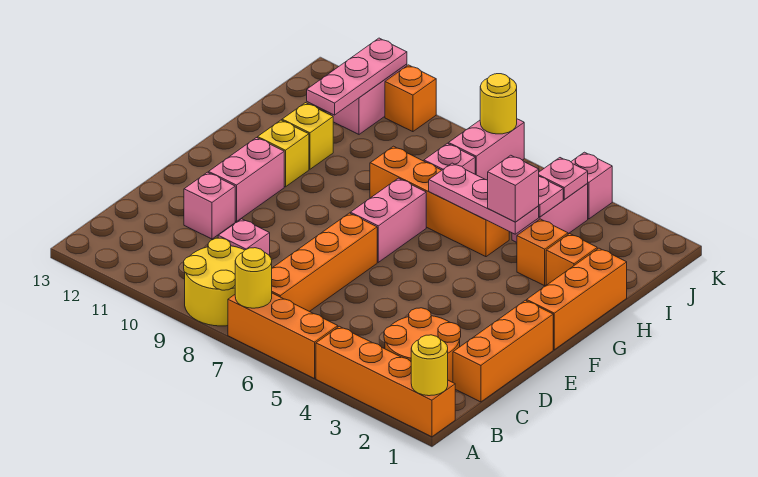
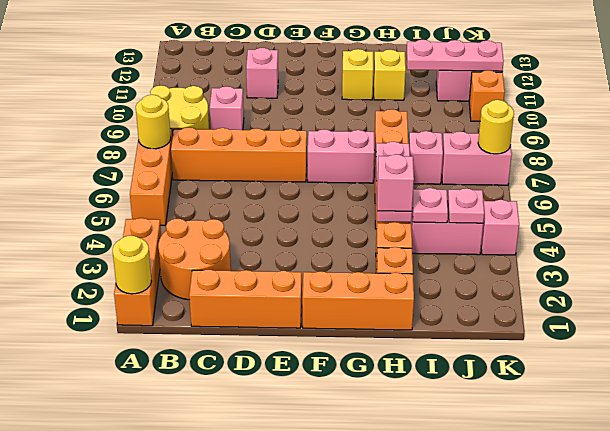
orange 1x4 brick [316,326,455,437] -> orange 1x3 brick [114,218,161,326]
pink 1x2 brick [209,138,284,222] -> none

